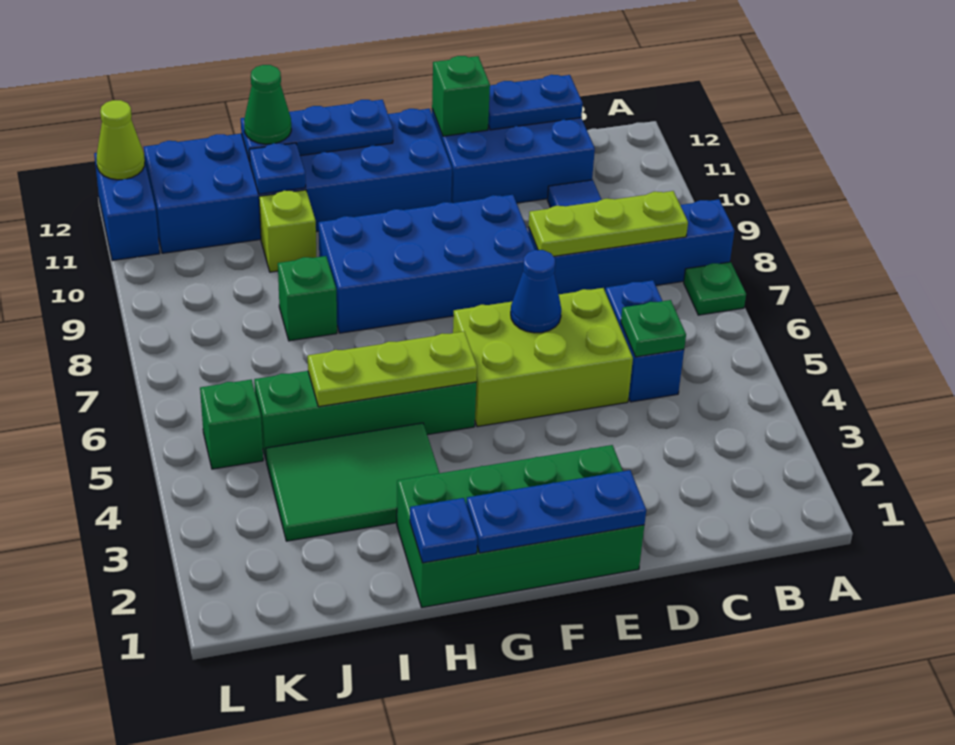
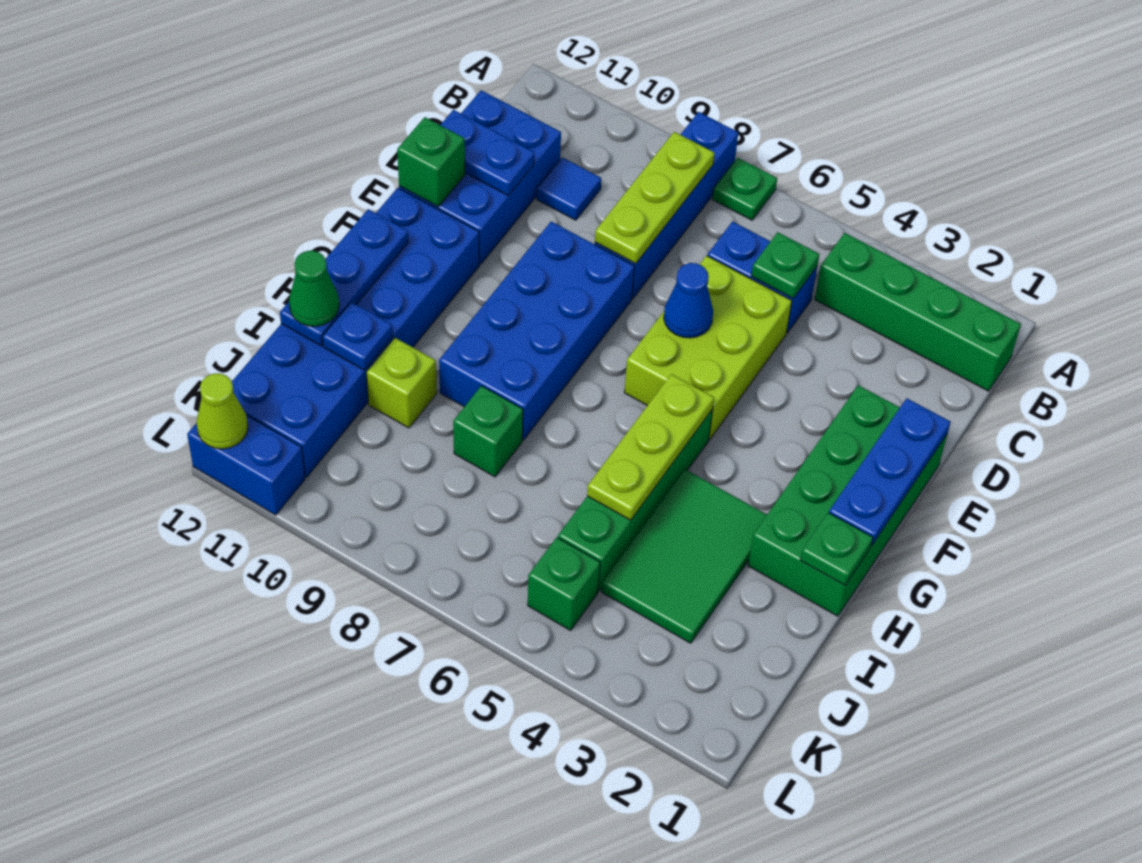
none -> green 1x4 brick [815,233,1021,391]
blue 1x2 plate [488,75,583,130] -> blue 1x2 plate turned to [441,110,534,195]
blue 1x1 plate [410,498,477,563] -> green 1x1 plate [800,513,873,585]

